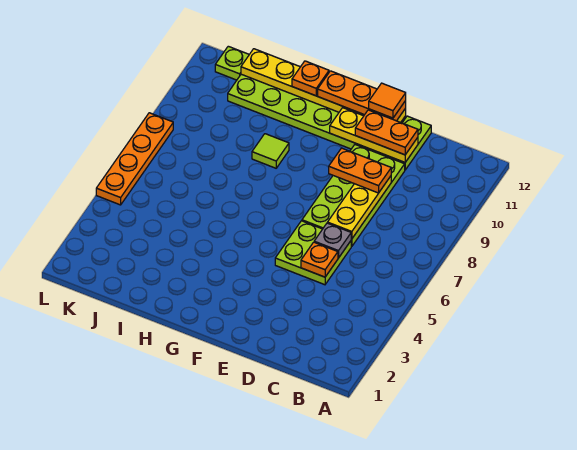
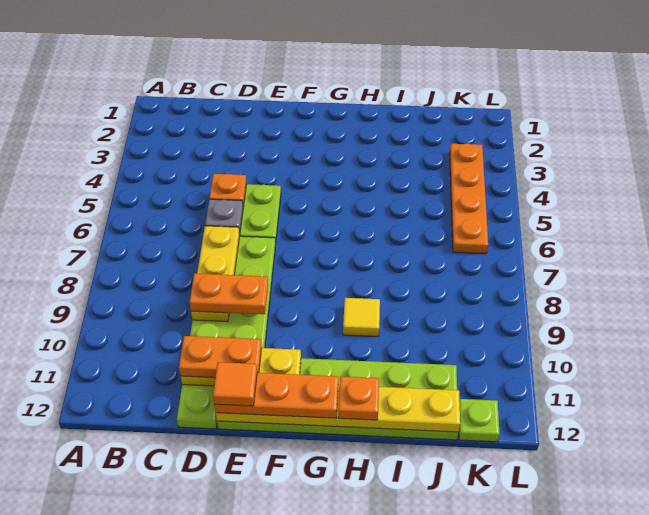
lime 1x1 tile [252,134,289,168] -> yellow 1x1 tile [343,298,380,337]
orange 1x4 plate [96,113,173,205] -> orange 1x4 plate moved to [450,143,488,254]

